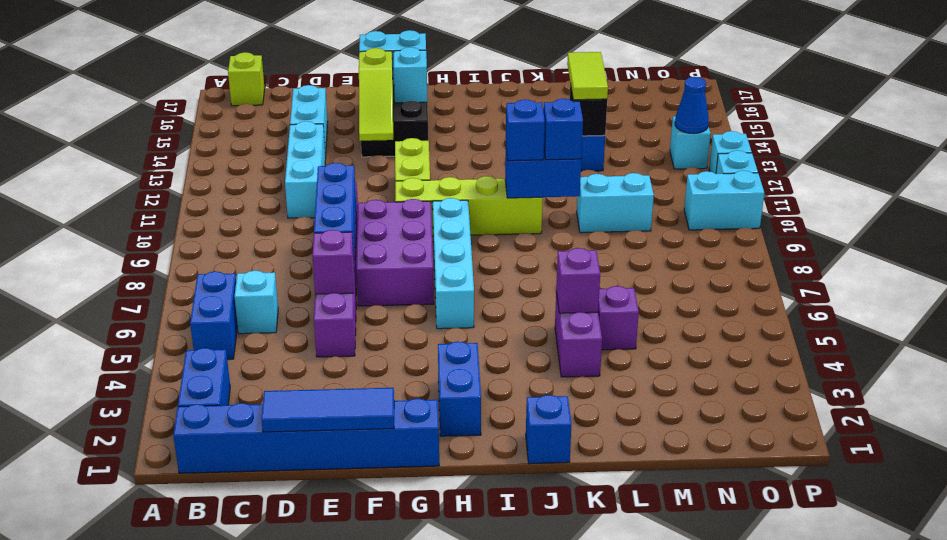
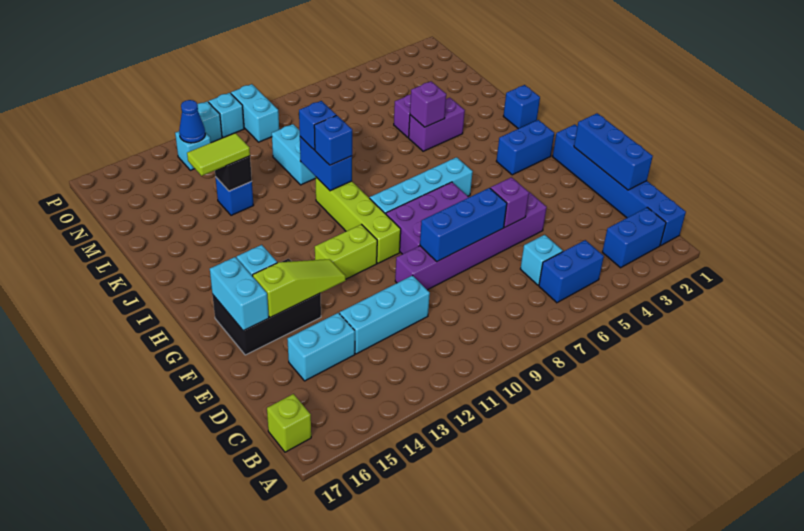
blue 1x3 tile [261,388,394,432] -> blue 1x3 brick [574,113,653,190]

